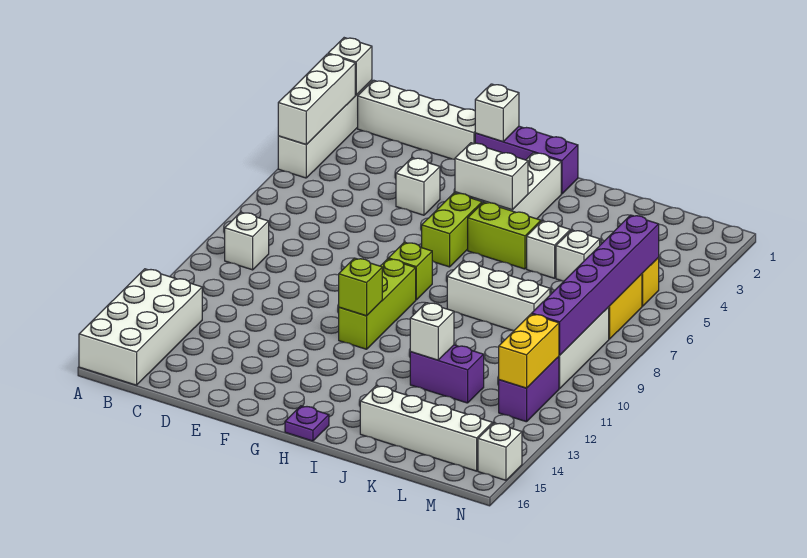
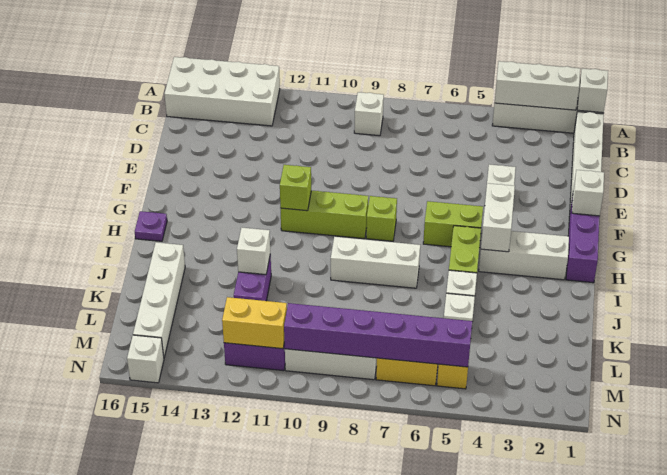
white 1x3 brick [447,261,550,330] -> white 1x3 brick turned to [331,237,420,288]

